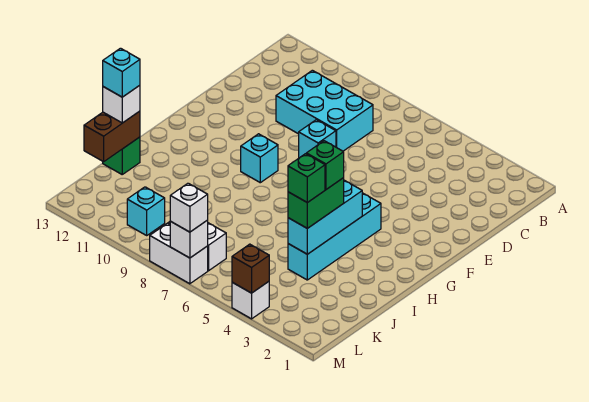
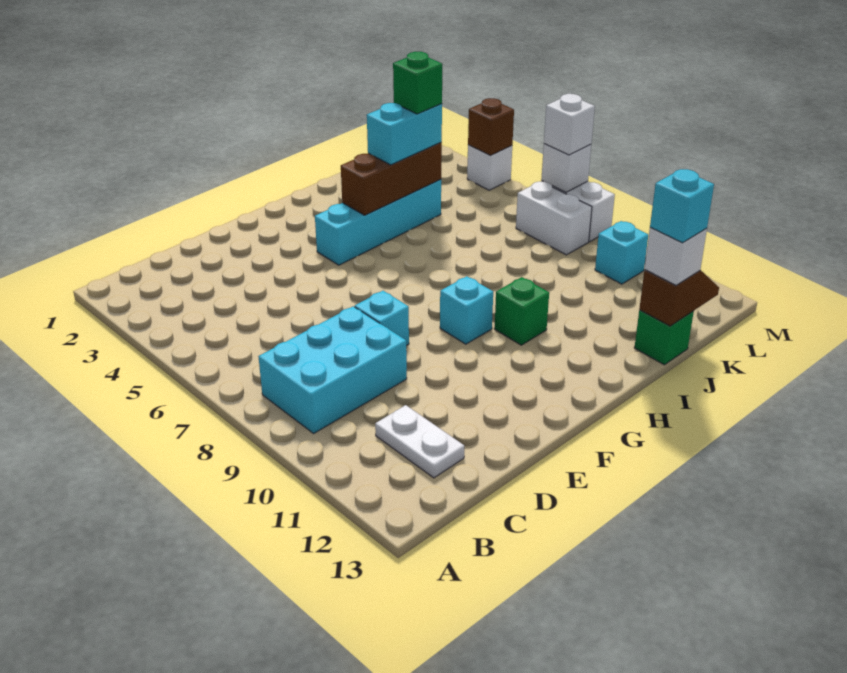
cyan 2x3 brick [276,70,373,151] -> cyan 2x3 brick turned to [258,306,407,433]
none -> white 1x2 plate [375,405,464,478]
cyan 1x3 brick [288,180,362,254] -> brown 1x3 brick [341,143,442,215]
green 1x2 brick [288,178,344,228] -> cyan 1x2 brick [367,103,442,165]
green 1x1 brick [306,141,344,189] -> green 1x1 brick moved to [494,277,549,345]
brown 1x2 brick [84,111,140,162] -> brown 1x2 slope [639,270,719,326]

